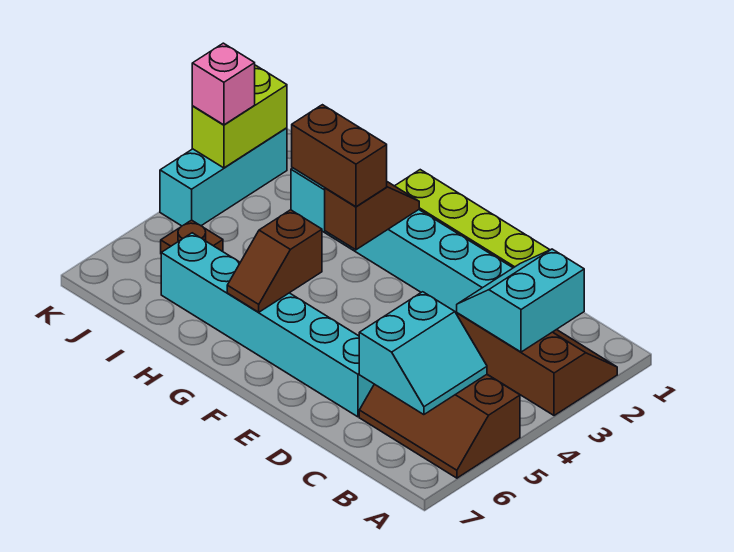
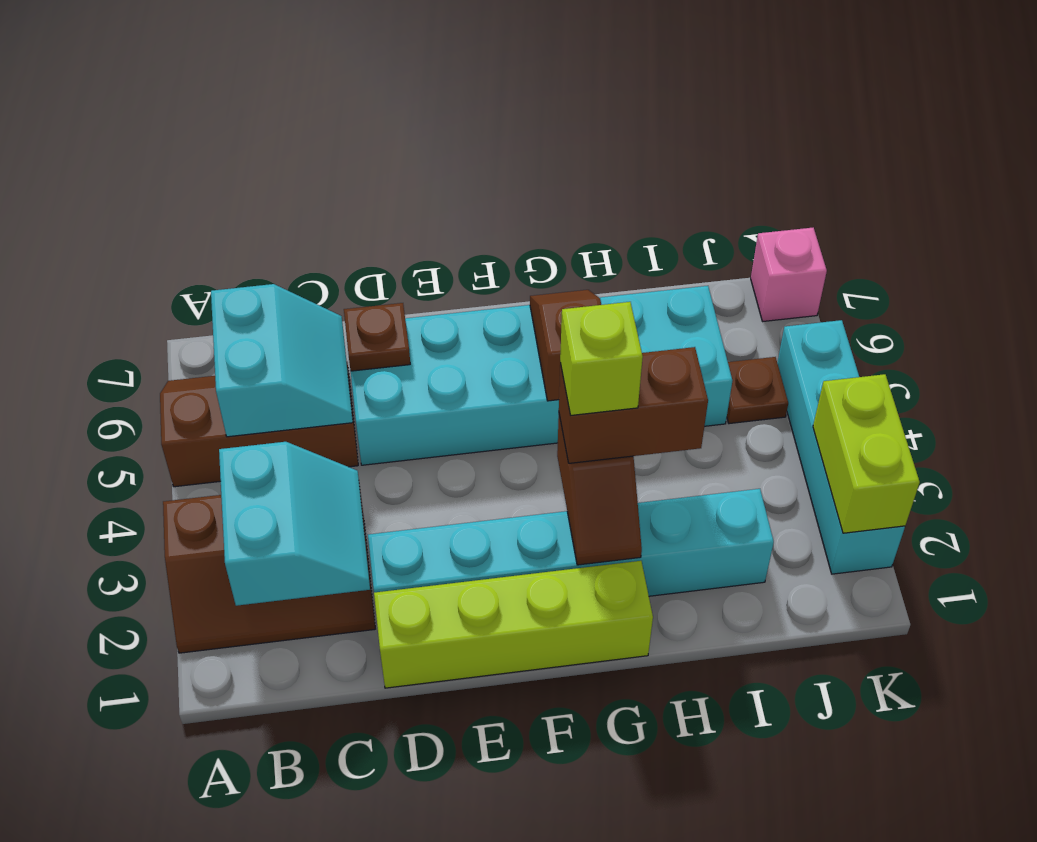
cyan 2x2 slope [359,292,487,415] -> cyan 2x2 slope turned to [211,284,353,437]
cyan 1x6 brick [161,233,374,417] -> cyan 2x6 brick [351,286,732,465]
none -> brown 1x1 plate [344,303,410,371]
none -> lime 1x1 brick [560,302,643,415]
cyan 1x3 brick [160,128,287,226] -> cyan 1x4 brick [777,320,905,574]
pink 1x1 brick [192,43,255,125] -> pink 1x1 brick moved to [751,228,827,321]

